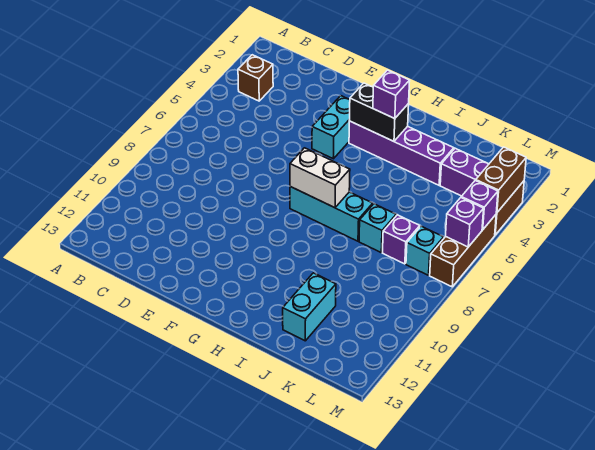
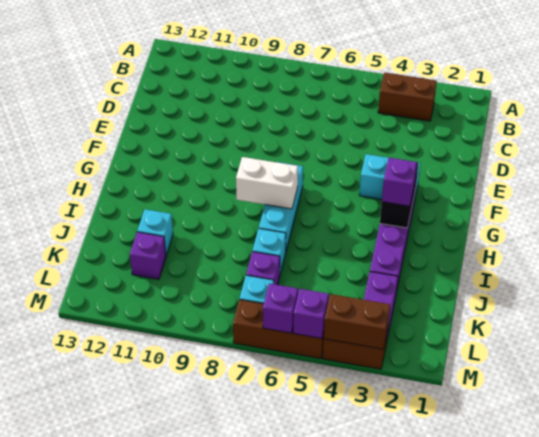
brown 1x1 brick [238,55,273,101] -> brown 1x2 brick [378,72,437,121]
white 1x2 brick [290,148,350,208] -> white 1x2 brick turned to [236,157,298,209]
cyan 1x2 brick [283,273,336,341] -> cyan 1x1 brick [137,209,173,255]
none -> purple 1x1 brick [130,232,166,279]

